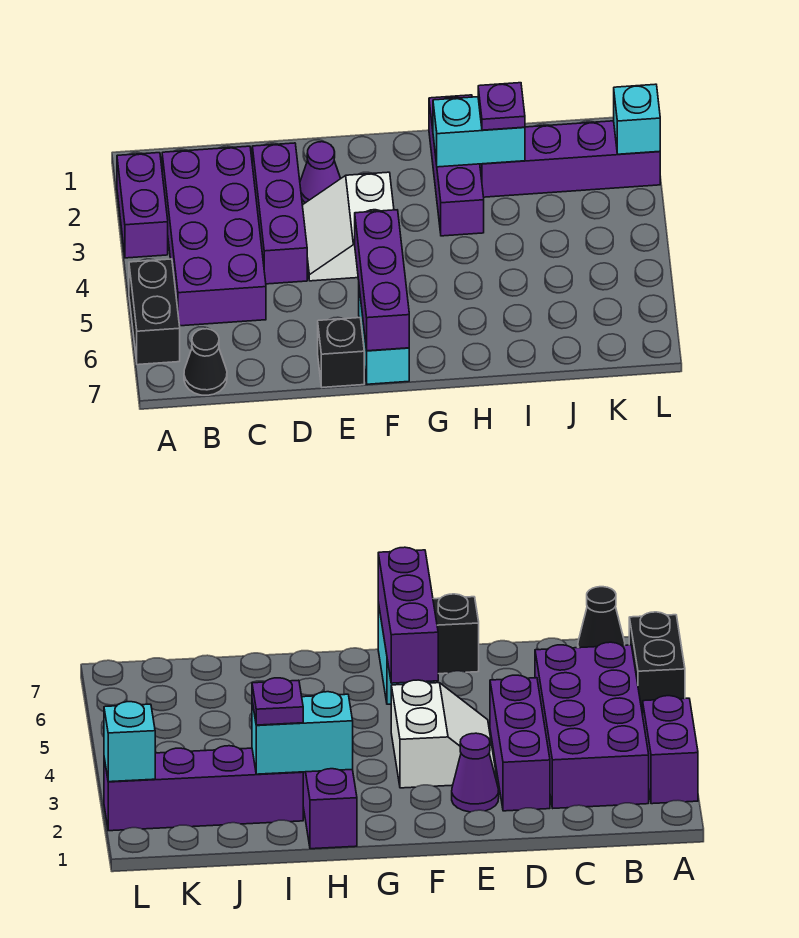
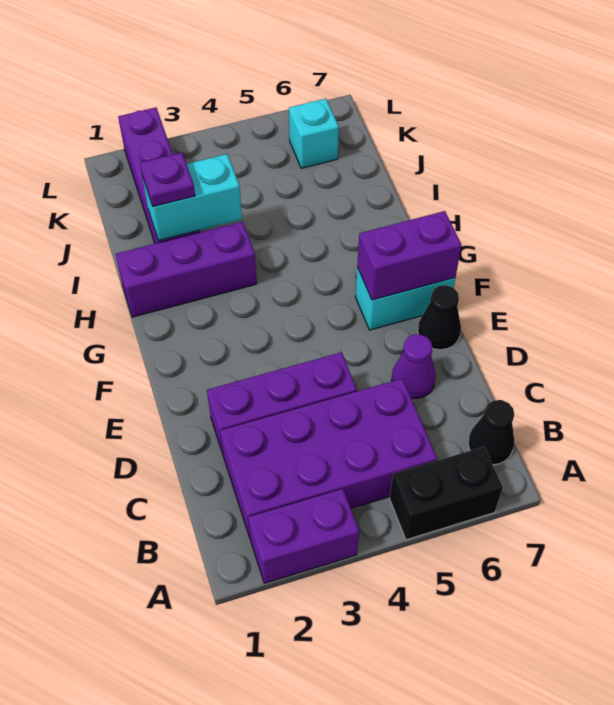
purple 1x1 cone [300,142,341,203] -> purple 1x1 cone moved to [392,334,436,399]
white 2x2 slope [302,172,394,281] -> none
black 1x1 brick [318,318,364,387] -> black 1x1 cone [418,285,461,350]
purple 1x3 brick [355,210,409,351] -> purple 1x2 brick [357,211,461,300]
cyan 1x2 brick [433,97,525,167] -> cyan 1x2 brick turned to [142,154,242,241]
cyan 1x1 brick [614,84,660,154] -> cyan 1x1 brick moved to [289,99,339,168]

